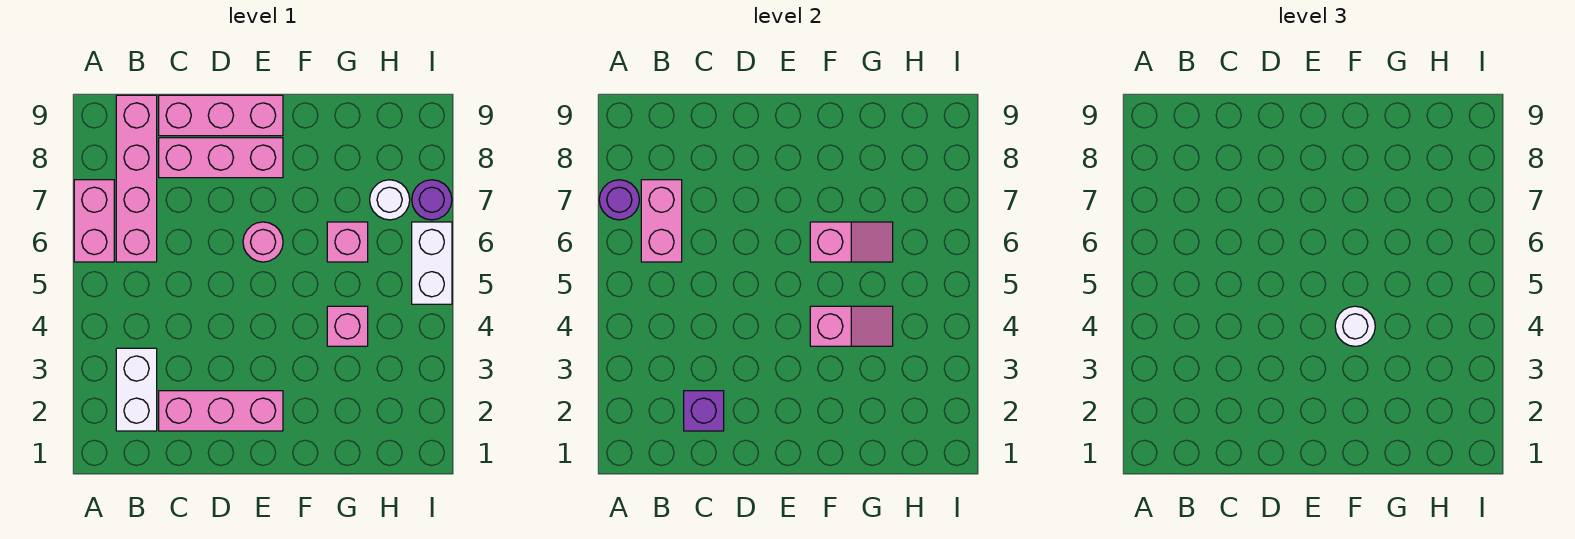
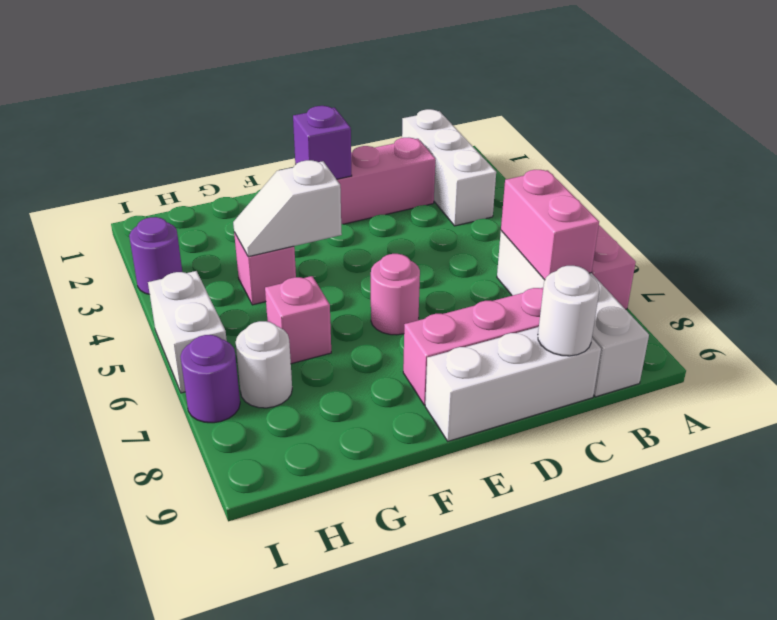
purple 1x1 round brick [599,180,639,220] -> purple 1x1 round brick moved to [129,217,182,295]
white 1x2 brick [116,348,157,431] -> white 1x3 brick [402,109,496,226]
pink 1x4 brick [116,95,157,262] -> white 1x4 brick [497,231,649,397]
purple 1x1 brick [684,391,724,431] -> purple 1x1 brick moved to [293,106,352,179]
pink 1x3 brick [159,95,283,136] -> white 1x3 brick [425,327,601,441]
pink 1x2 slope [810,306,893,346] -> white 1x2 slope [233,160,342,257]
white 1x1 round brick [1335,306,1375,346] -> white 1x1 round brick moved to [538,266,599,356]
pink 1x2 slope [810,222,893,262] -> none

